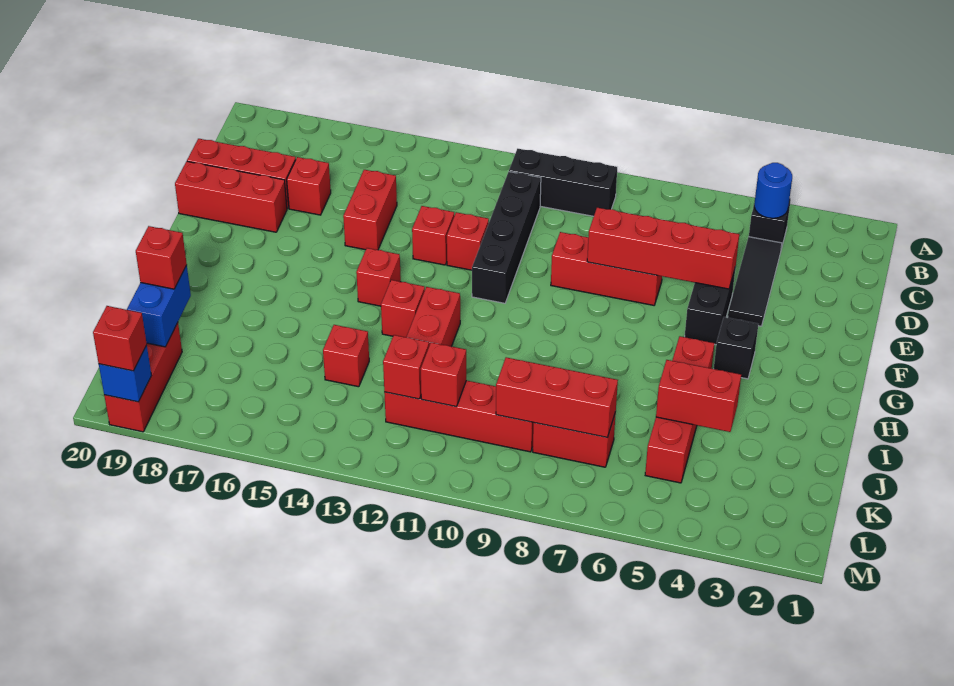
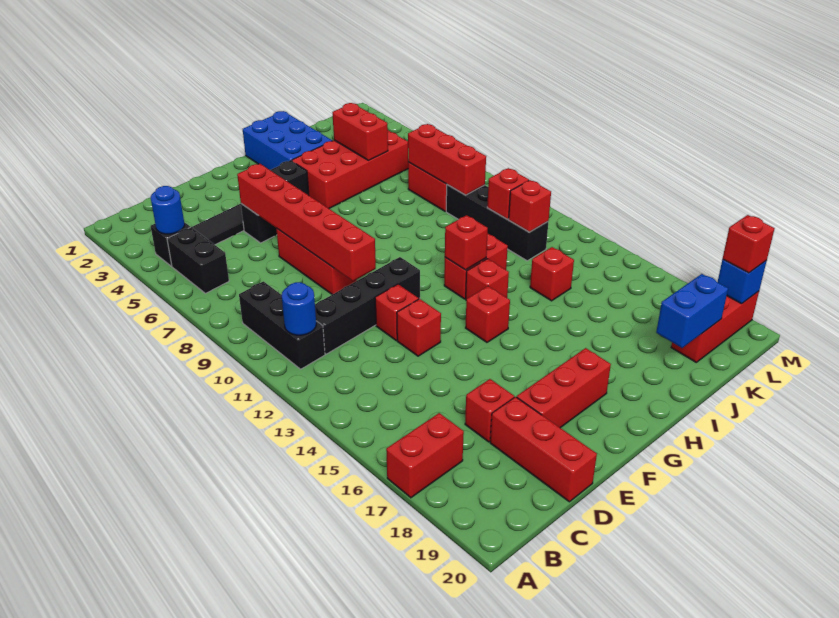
none -> black 1x2 brick [167,227,229,293]
none -> blue 1x1 round brick [282,282,316,335]
red 1x2 brick [343,170,397,250] -> red 1x2 brick moved to [386,413,464,498]
red 1x4 brick [587,208,739,289] -> red 1x6 brick [237,164,376,281]
red 1x3 brick [175,161,287,232] -> red 1x3 brick turned to [517,348,611,428]
none -> blue 2x3 brick [243,111,332,170]
red 1x4 brick [645,336,714,483] -> red 2x4 brick [292,131,408,208]
red 1x1 brick [136,226,187,289] -> red 1x1 brick moved to [445,215,488,270]
red 1x4 brick [384,380,534,452] -> black 1x4 brick [446,185,549,261]

